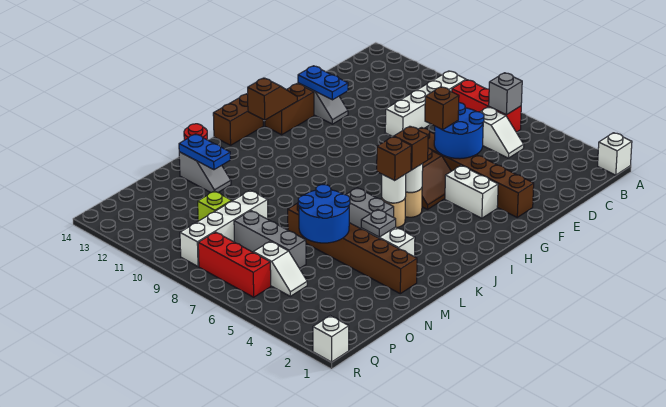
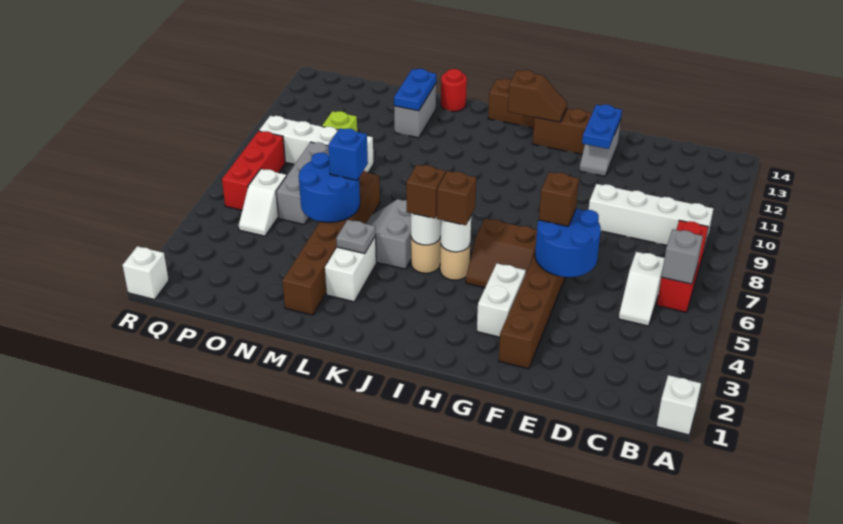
none -> blue 1x1 brick [328,128,368,180]
grey 1x2 slope [179,152,231,193] -> grey 1x2 brick [394,84,436,138]

